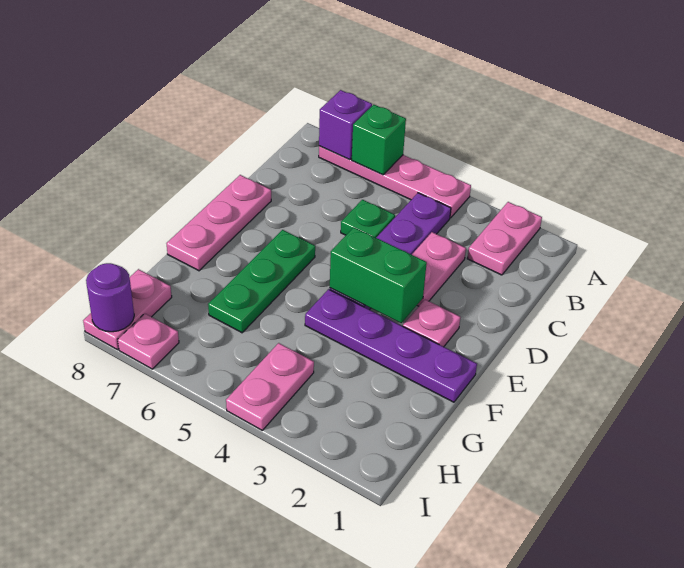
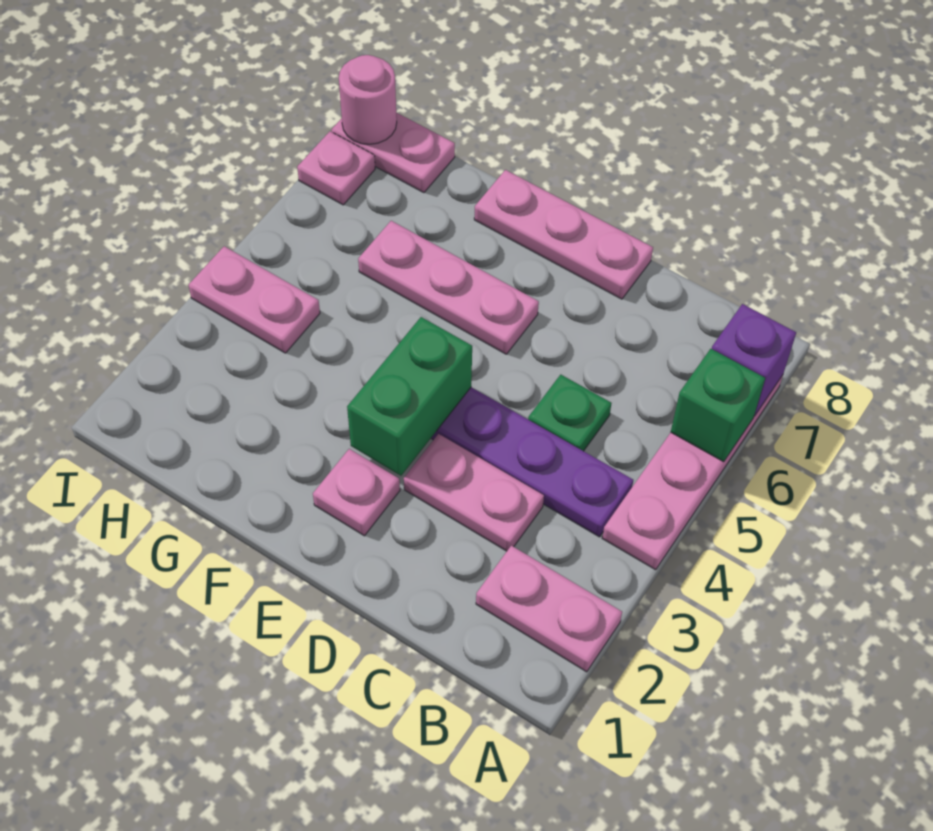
green 1x3 plate [208,230,315,333] -> pink 1x3 plate [358,221,539,354]
purple 1x4 plate [305,289,477,402] -> none
purple 1x1 round brick [86,263,134,332] -> pink 1x1 round brick [339,55,397,144]

